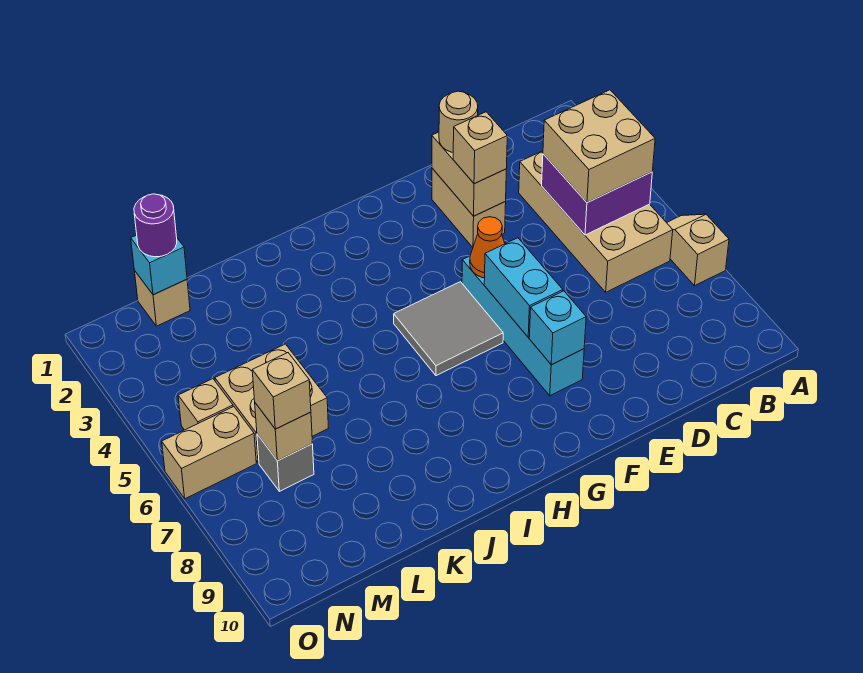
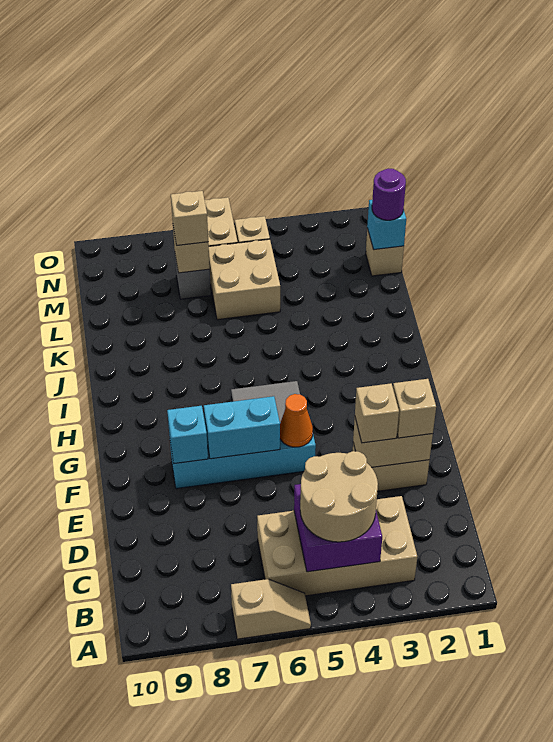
tan 2x2 brick [543,90,655,203] -> tan 2x2 round brick [300,451,378,542]
tan 1x1 round brick [439,91,478,152] -> tan 1x1 brick [393,379,436,438]

